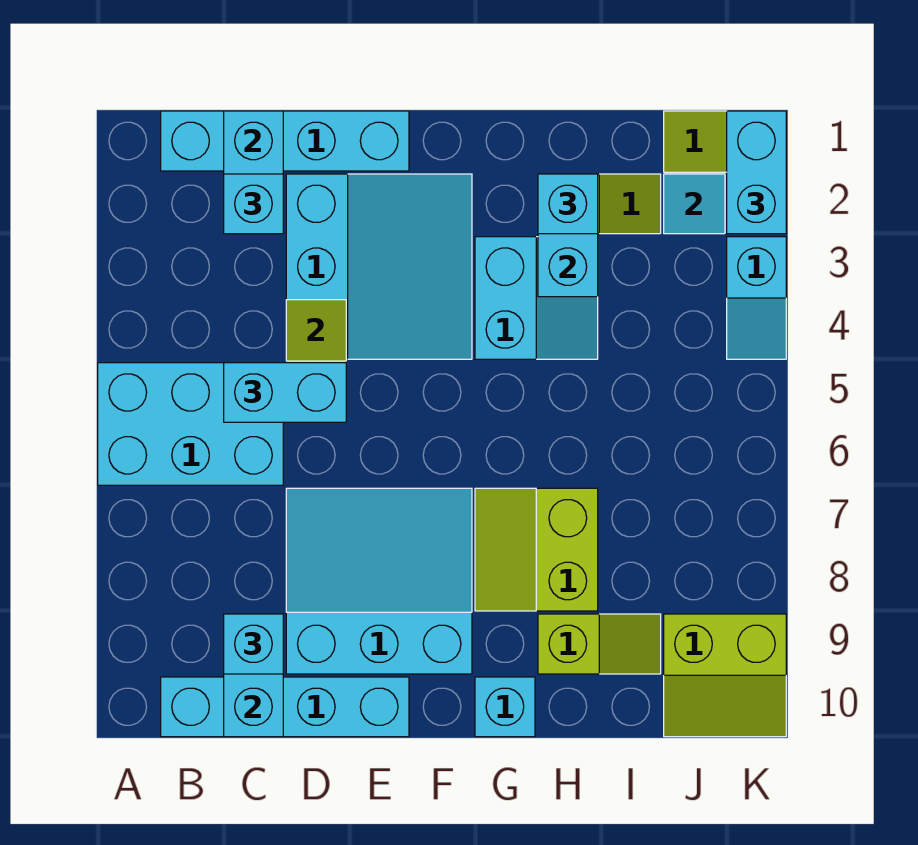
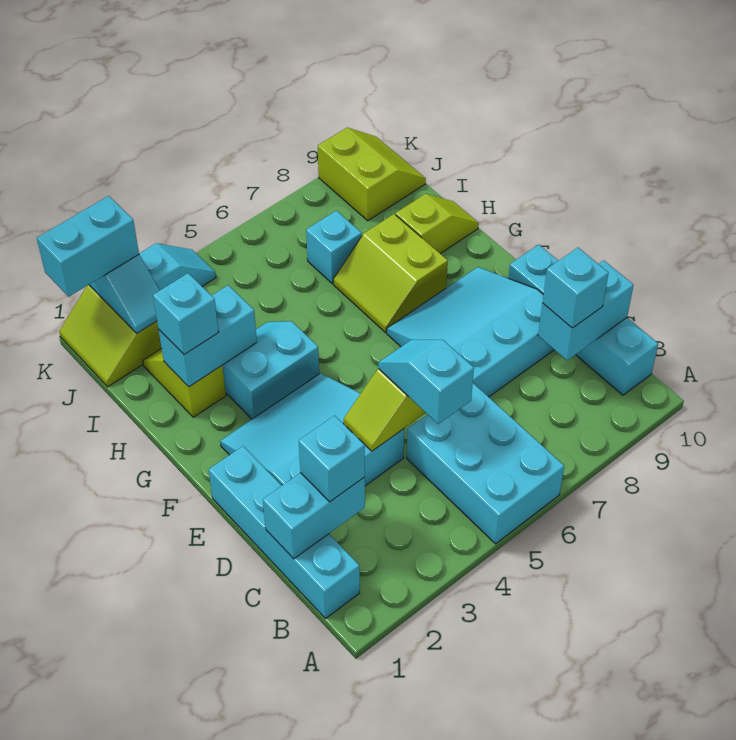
cyan 1x2 brick [224,363,346,422] -> cyan 1x2 slope [378,340,474,424]
cyan 3x3 slope [286,488,472,674] -> cyan 3x3 slope turned to [387,267,554,397]
lime 2x2 slope [475,488,598,611] -> lime 2x2 slope turned to [333,214,448,332]
cyan 1x1 brick [475,677,535,737] -> cyan 1x1 brick moved to [306,211,362,284]
lime 1x2 slope [538,614,661,674] -> lime 1x2 slope turned to [396,194,479,254]

